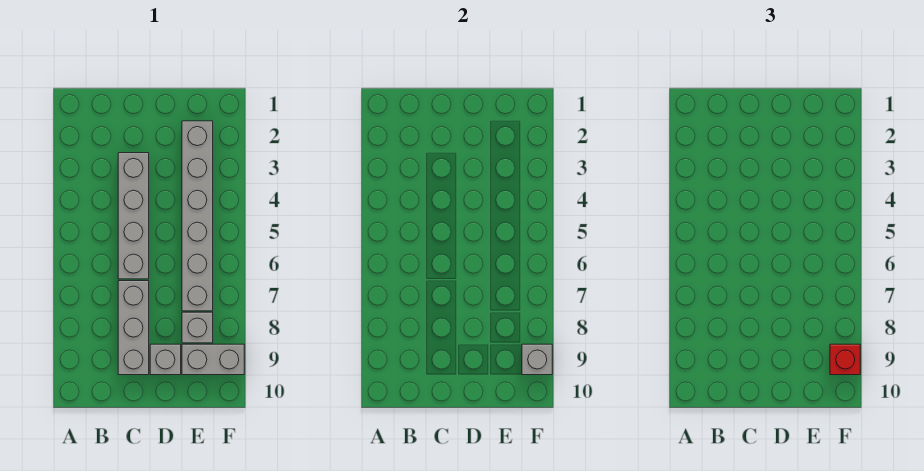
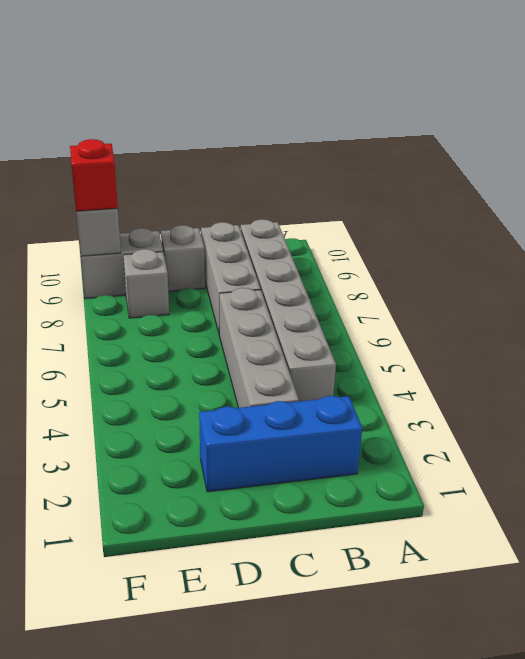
none -> blue 1x3 brick [199,396,362,492]
grey 1x6 brick [182,121,213,311] -> grey 1x6 brick moved to [241,219,336,401]

